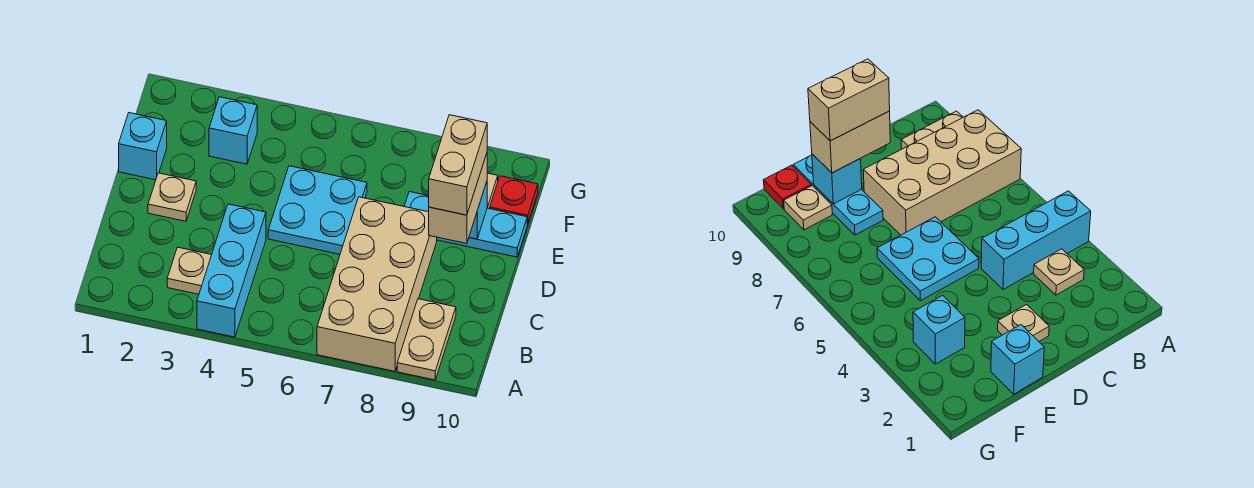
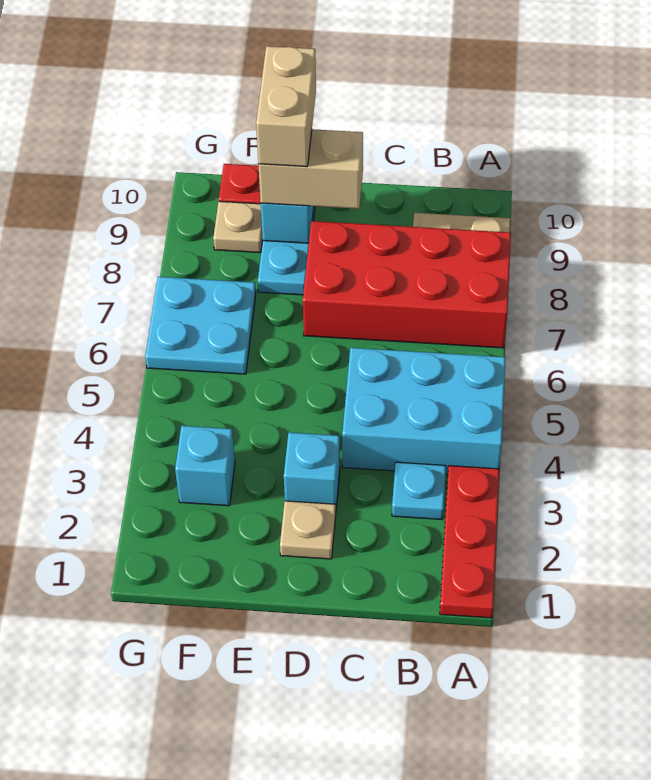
none -> red 1x3 plate [440,466,499,618]
cyan 1x3 brick [197,204,266,337] -> cyan 2x3 brick [342,348,506,474]
tan 2x4 brick [317,197,437,371] -> red 2x4 brick [303,221,511,348]
tan 1x1 plate [167,247,211,294] -> cyan 1x1 plate [392,462,446,519]
cyan 2x2 plate [268,166,367,254] -> cyan 2x2 plate moved to [145,277,256,374]
tan 1x2 brick [429,115,487,215] -> tan 1x2 brick turned to [256,46,316,167]
cyan 1x1 brick [119,113,167,180] -> cyan 1x1 brick moved to [284,432,340,507]

